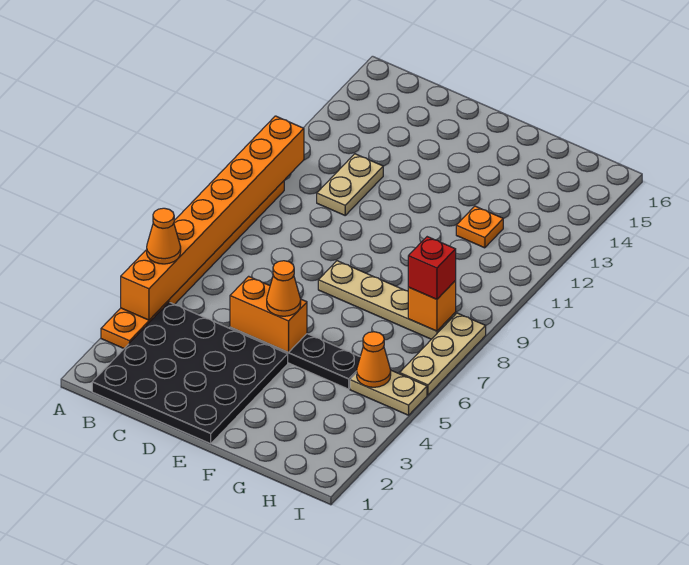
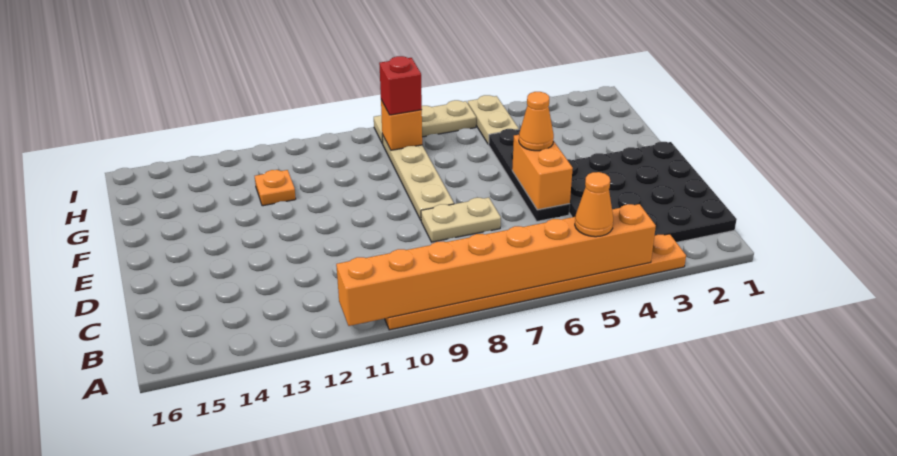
tan 1x2 plate [317,154,383,215] -> tan 1x2 plate moved to [421,198,501,242]
orange 1x1 cone [357,332,391,387] -> none

